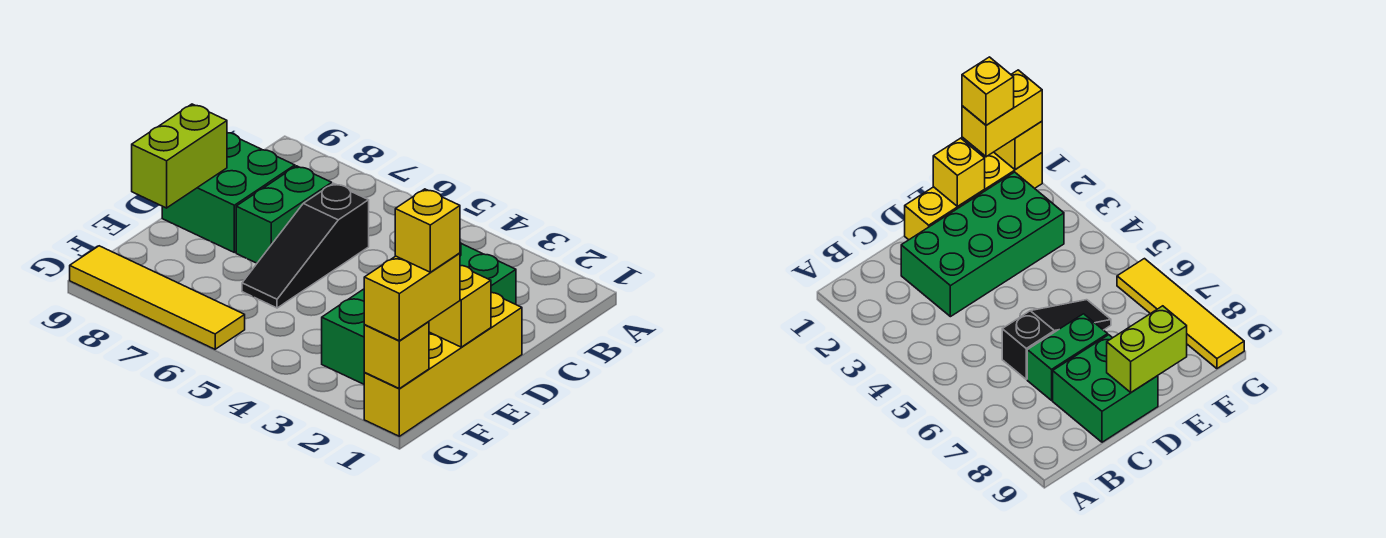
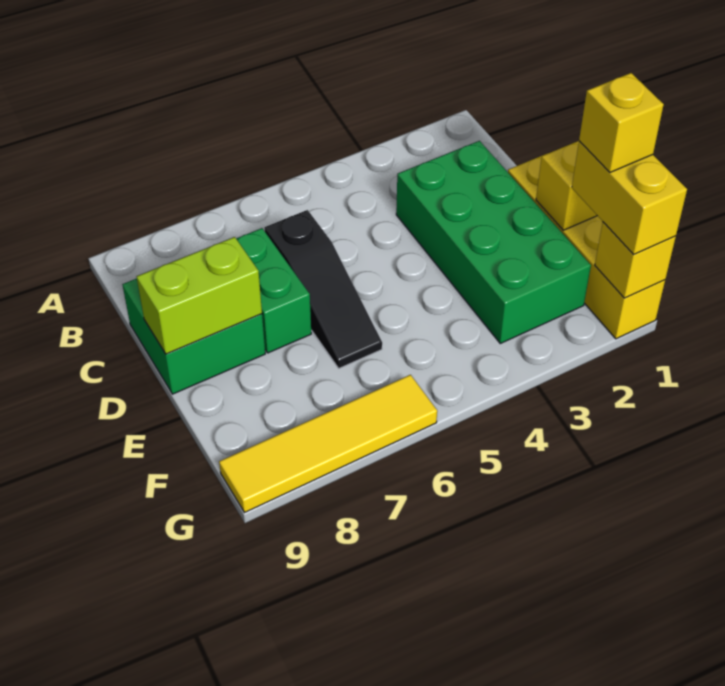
lime 1x2 brick [132,104,227,208] -> lime 1x2 brick turned to [137,237,262,354]

